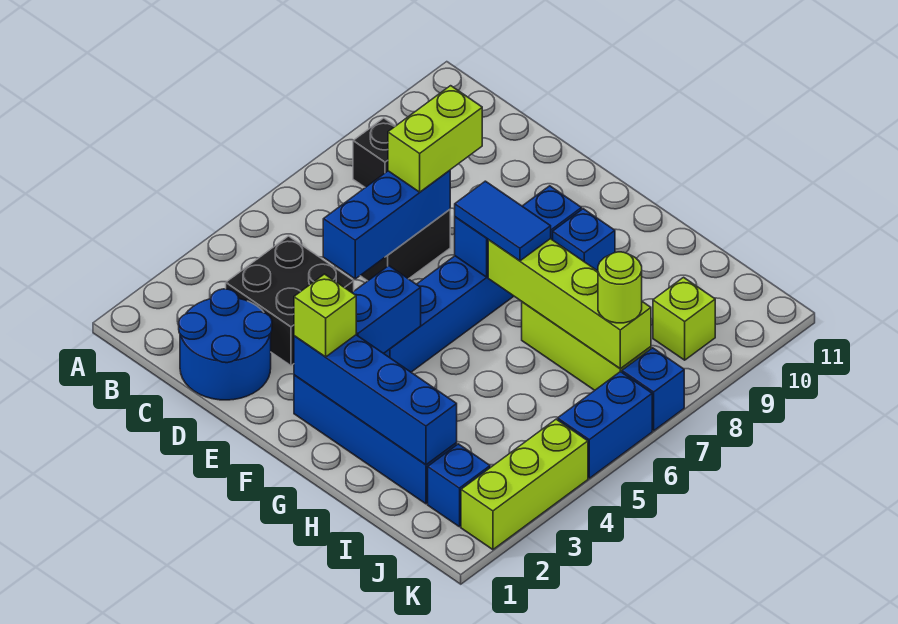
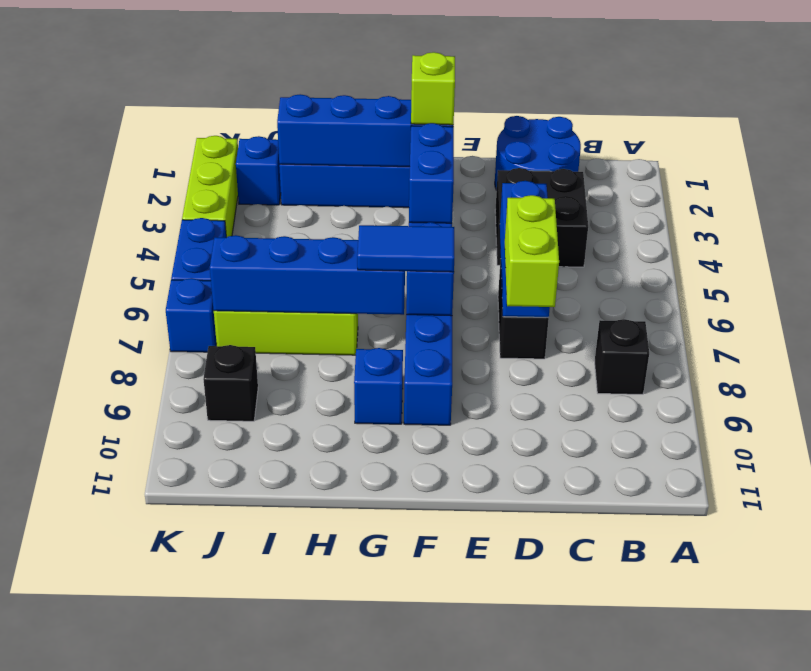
lime 1x4 brick [488,239,651,369] -> blue 1x4 brick [210,235,405,315]
lime 1x1 round brick [598,252,642,323] -> none
lime 1x1 brick [653,277,715,360] -> black 1x1 brick [203,345,258,421]

